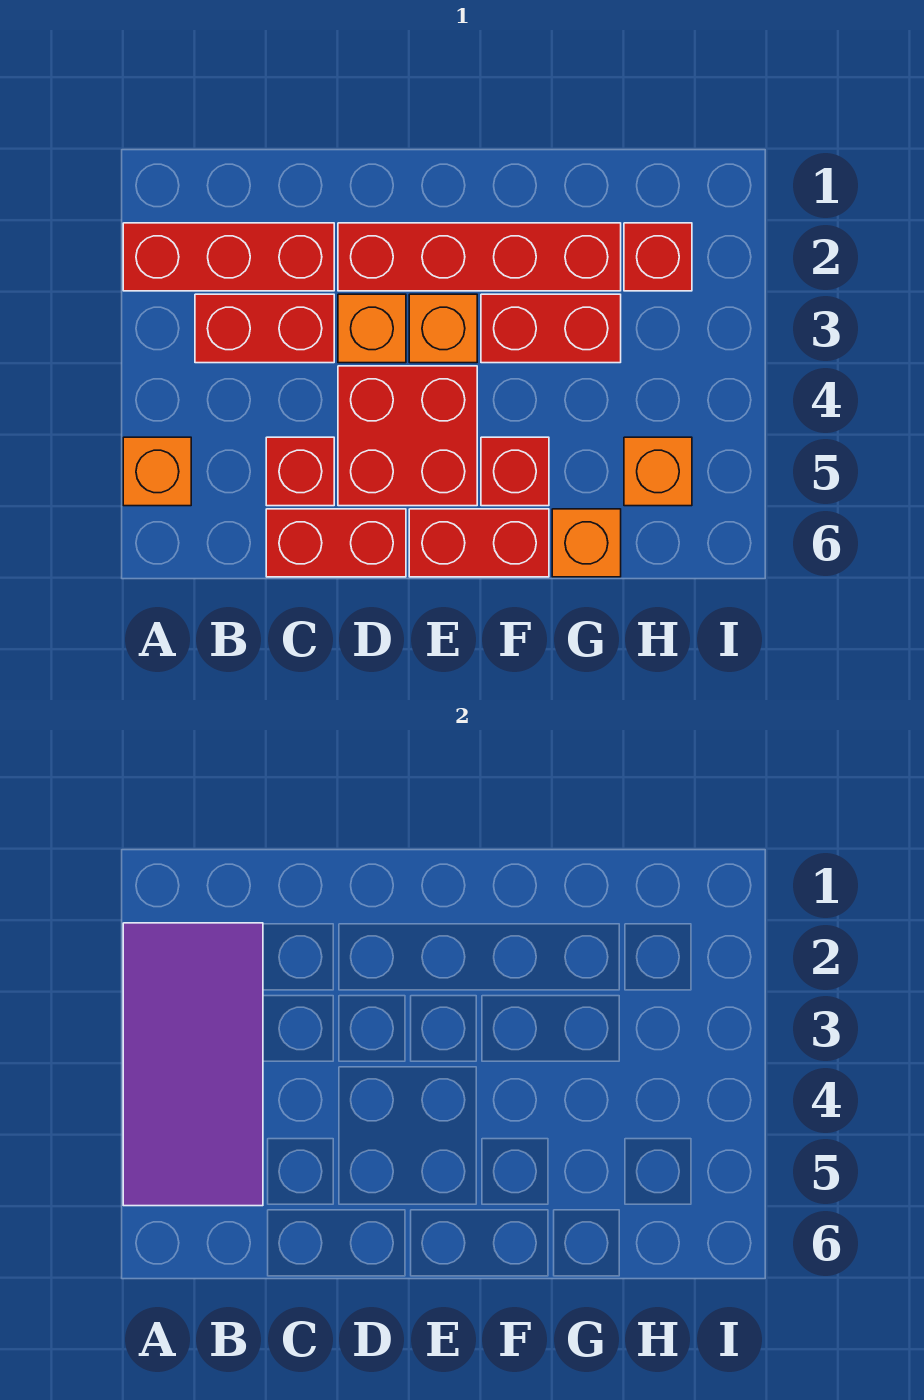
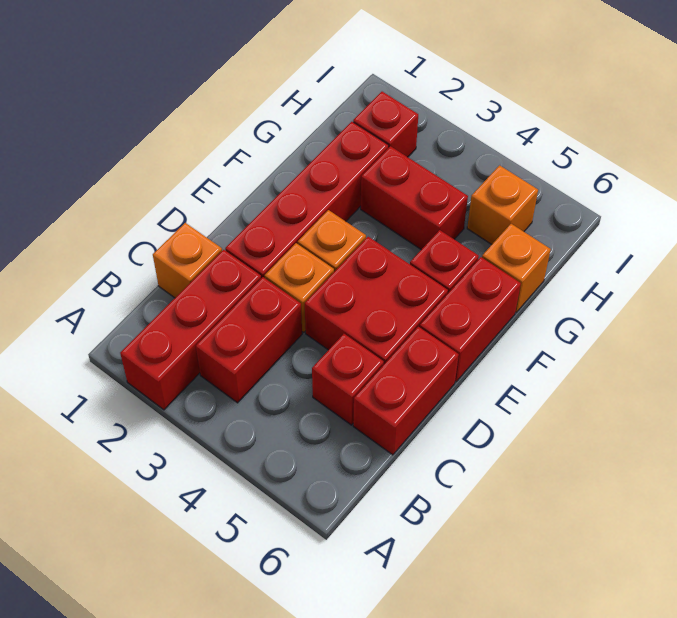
purple 2x4 tile [123,923,263,1206] -> none
orange 1x1 brick [123,437,191,506] -> orange 1x1 brick moved to [153,223,222,298]
red 1x2 brick [481,294,621,363] -> red 1x2 brick turned to [361,146,468,250]

